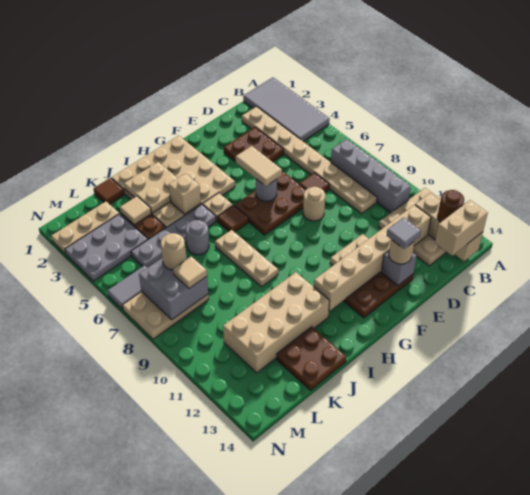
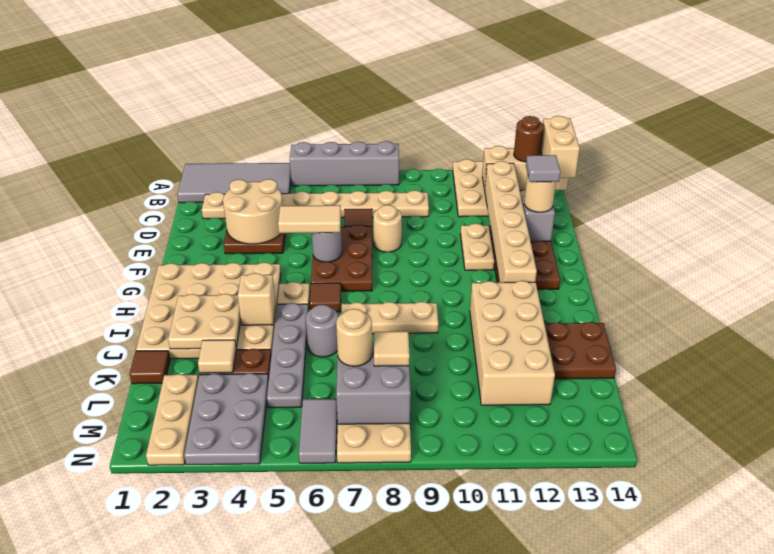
grey 1x4 brick [331,139,411,213] -> grey 1x4 brick moved to [290,141,399,186]
none -> tan 2x2 round brick [223,179,283,244]

